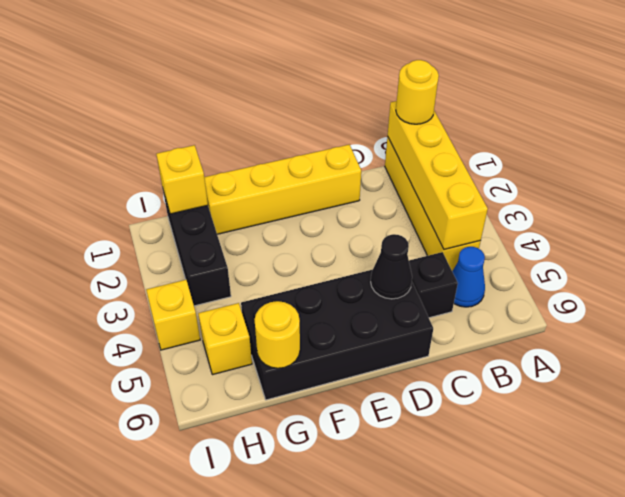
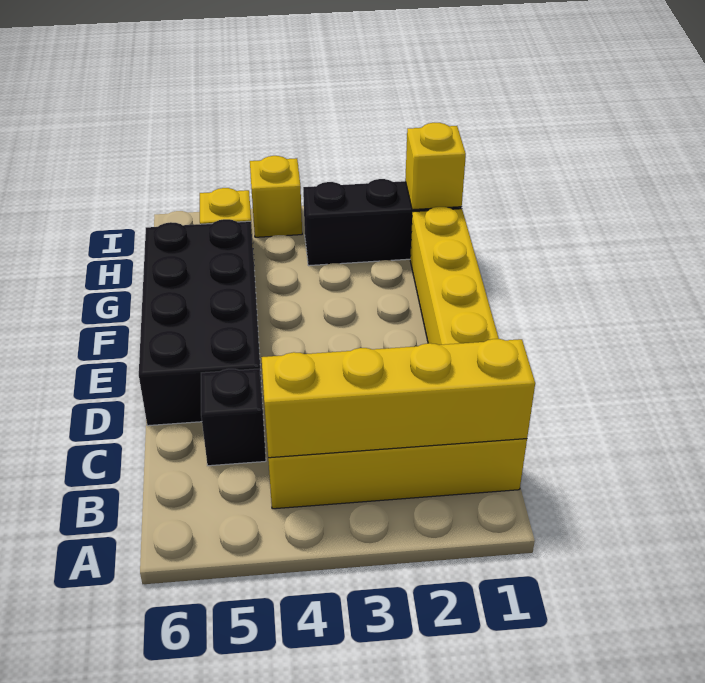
yellow 1x1 round brick [396,60,439,124] -> none
blue 1x1 cone [452,247,485,307] -> none
black 1x1 cone [371,234,412,299] -> none
yellow 1x1 round brick [254,301,300,368] -> none

